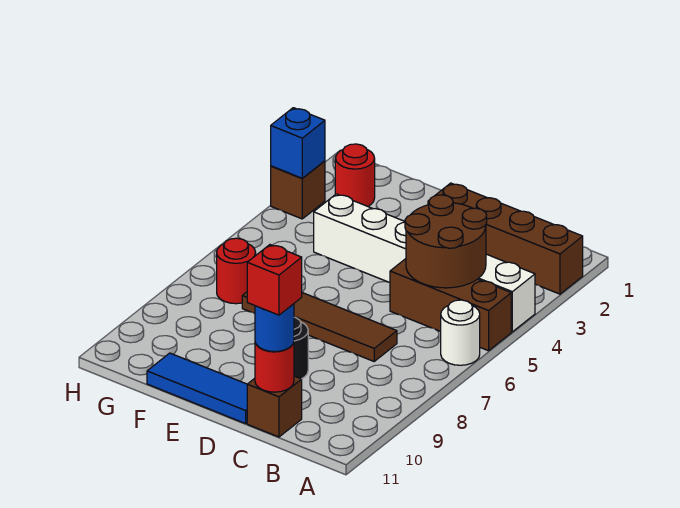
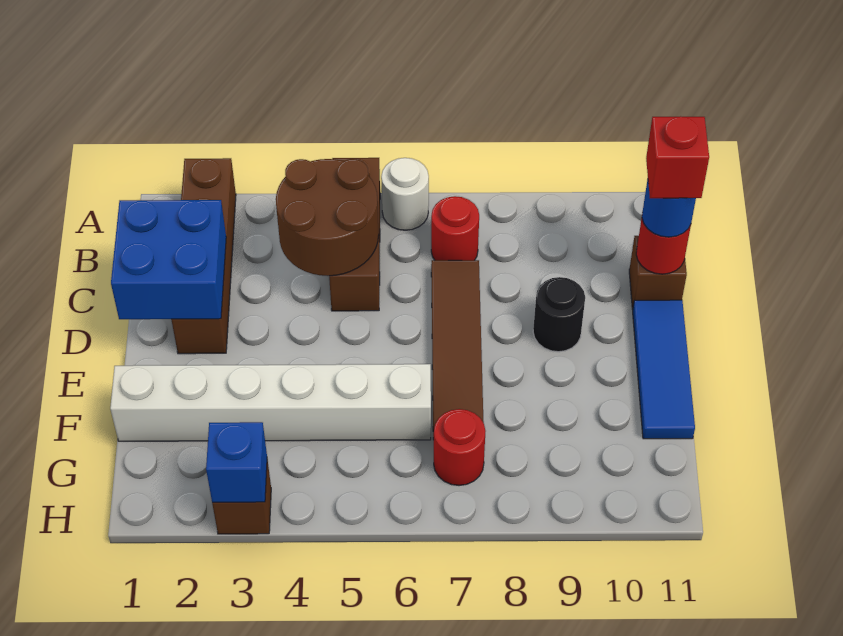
white 1x6 brick [314,194,535,332] -> white 1x6 brick turned to [110,364,431,441]
none -> blue 2x2 brick [111,200,226,319]
red 1x1 round brick [335,144,375,206] -> red 1x1 round brick moved to [431,196,479,260]

